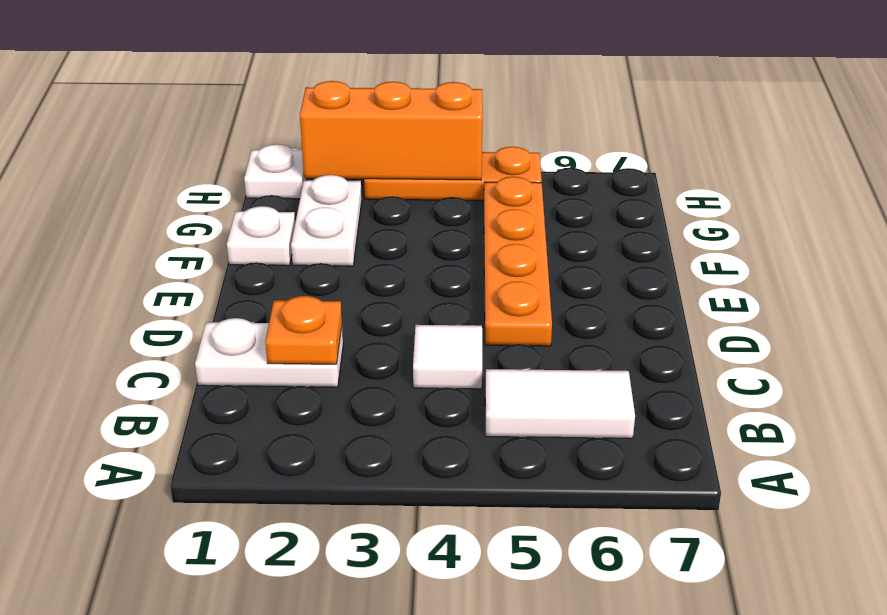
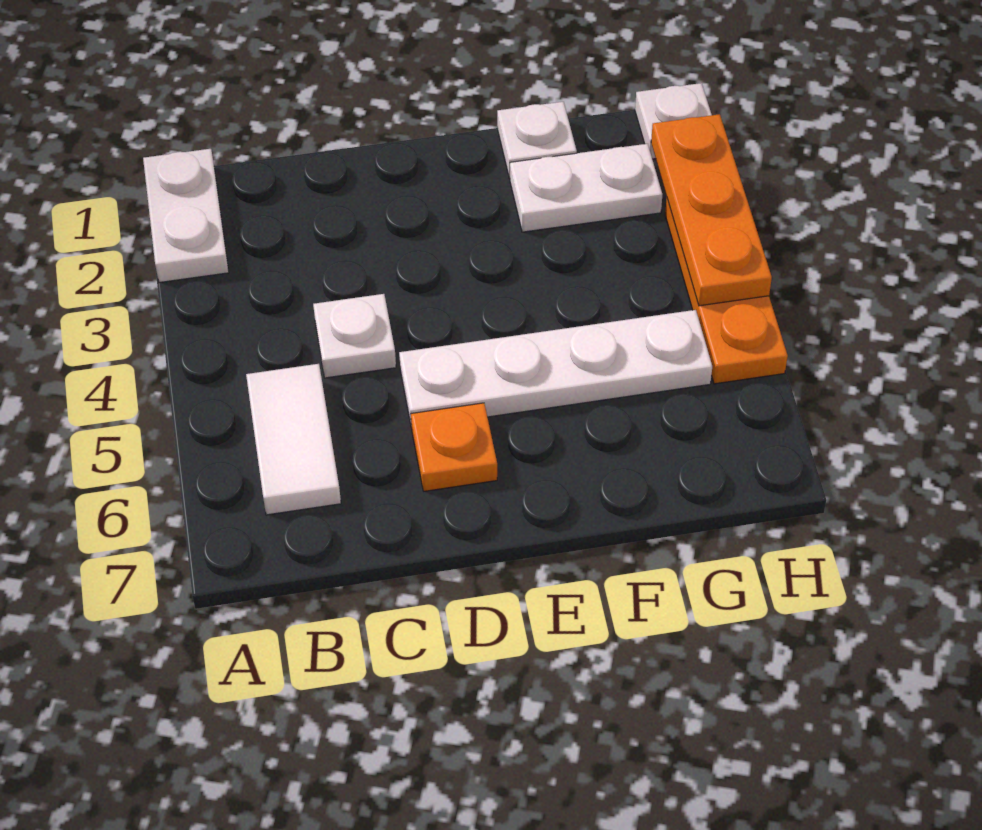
white 1x2 plate [195,318,343,387] -> white 1x2 plate moved to [143,149,229,283]
orange 1x1 plate [265,296,342,364] -> orange 1x1 plate moved to [411,403,497,491]
white 1x1 tile [413,325,482,389] -> white 1x1 plate [313,294,396,378]
orange 1x4 plate [484,177,552,346] -> white 1x4 plate [399,310,712,428]
orange 1x3 brick [300,81,483,180] -> orange 1x3 plate [651,114,772,306]

